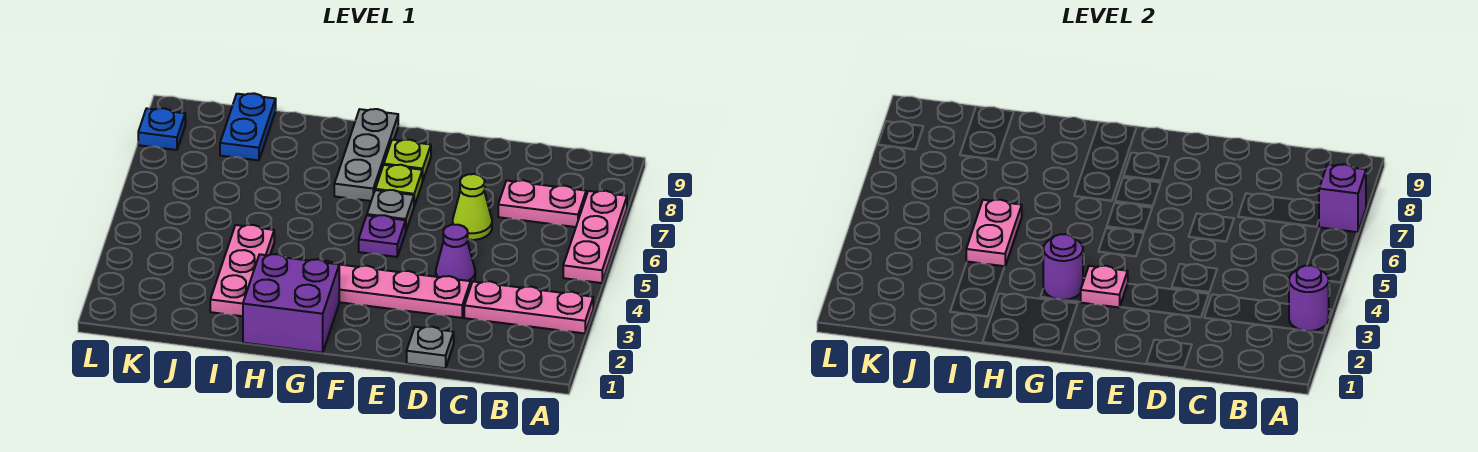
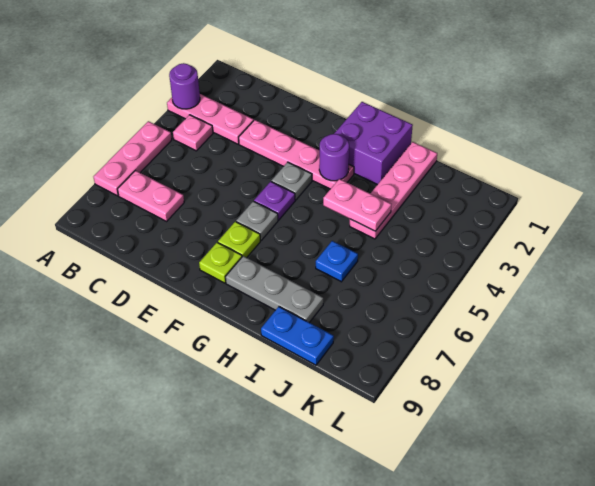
purple 1x1 brick [1319,164,1366,233] -> none
grey 1x1 plate [407,327,454,368] -> grey 1x1 plate moved to [271,162,312,200]
purple 1x1 cone [436,225,475,284] -> none
lime 1x1 cone [453,174,492,240] -> none
pink 1x1 plate [1081,266,1128,307] -> pink 1x1 plate moved to [173,115,213,151]
grey 1x3 plate [334,109,398,201] -> grey 1x3 plate turned to [226,256,323,323]
pink 1x3 plate [210,225,274,316] -> pink 1x4 plate [350,142,437,239]
pink 1x2 plate [966,200,1022,267] -> pink 1x2 plate turned to [323,179,391,231]
blue 1x2 plate [220,93,276,160] -> blue 1x2 plate turned to [261,307,334,365]
blue 1x1 plate [138,108,185,150] -> blue 1x1 plate moved to [316,241,358,282]

